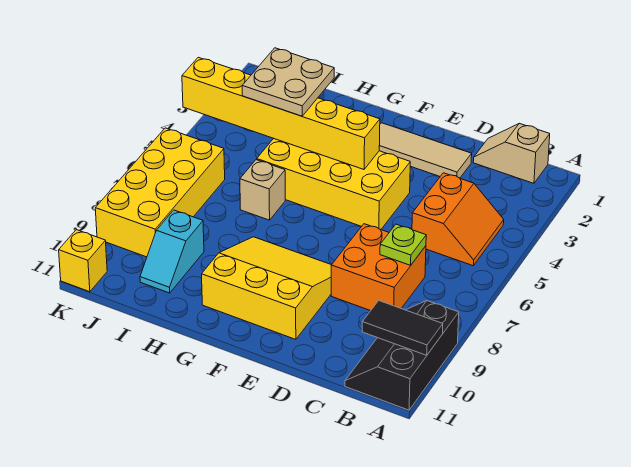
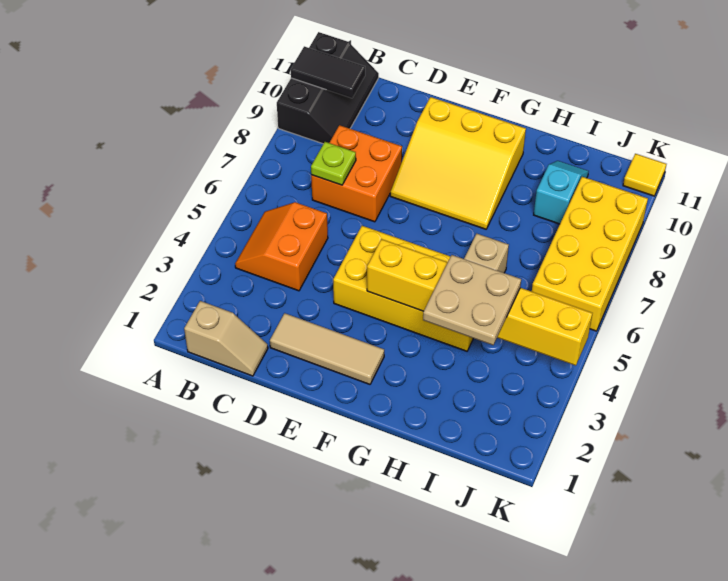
yellow 1x1 brick [59,230,107,292] -> yellow 1x1 tile [623,154,666,196]

